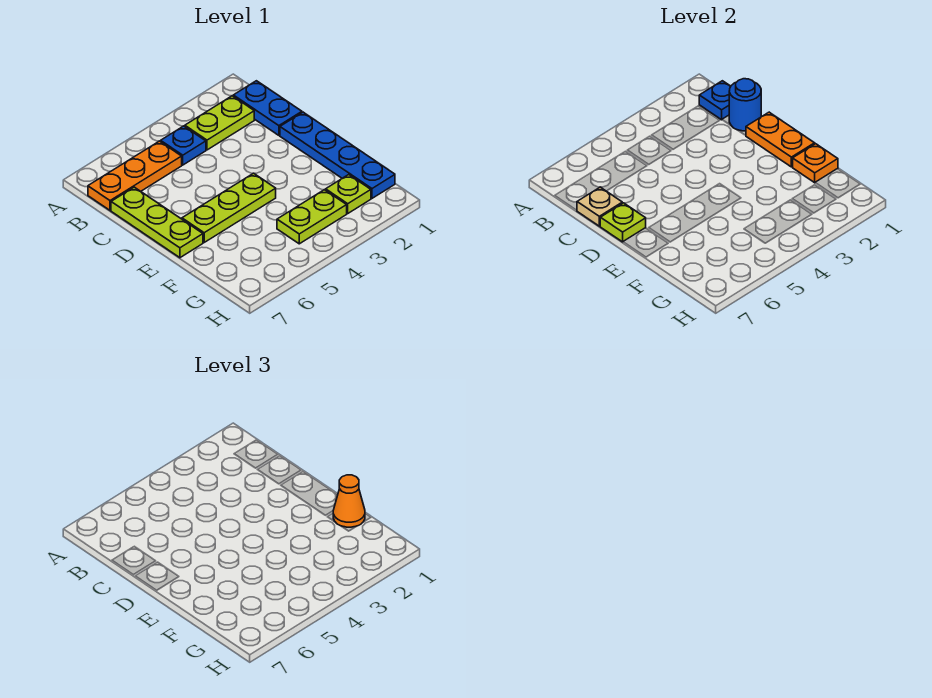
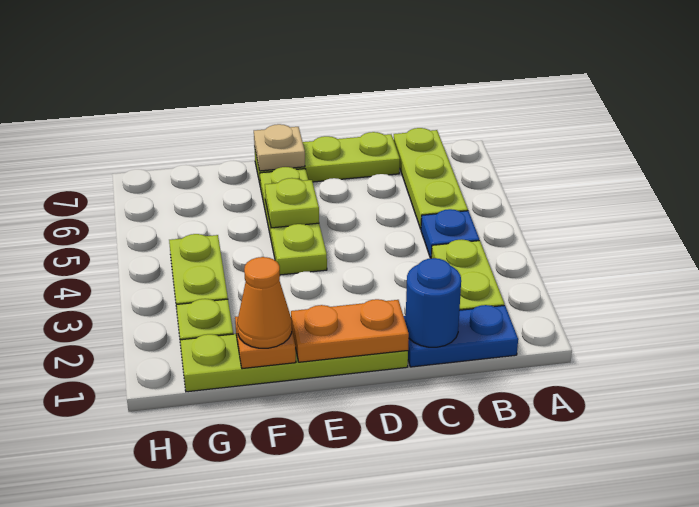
blue 1x1 plate [699,81,731,120] -> none
orange 1x3 plate [88,141,182,210] -> lime 1x3 plate [394,128,468,229]
tan 1x1 plate [577,187,622,226] -> tan 1x1 plate moved to [254,124,305,171]
blue 1x4 plate [280,112,395,198] -> lime 1x4 plate [180,334,408,392]
lime 1x1 plate [600,203,646,242] -> lime 1x1 plate moved to [265,178,319,228]

